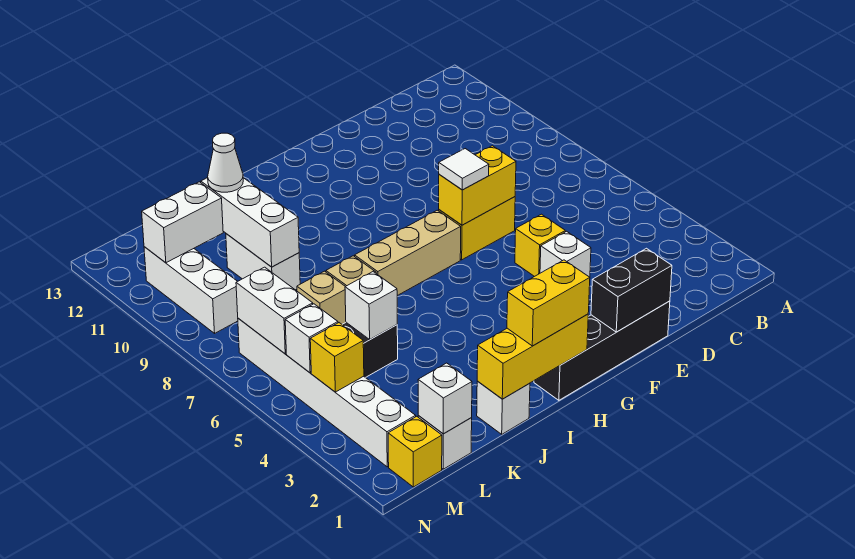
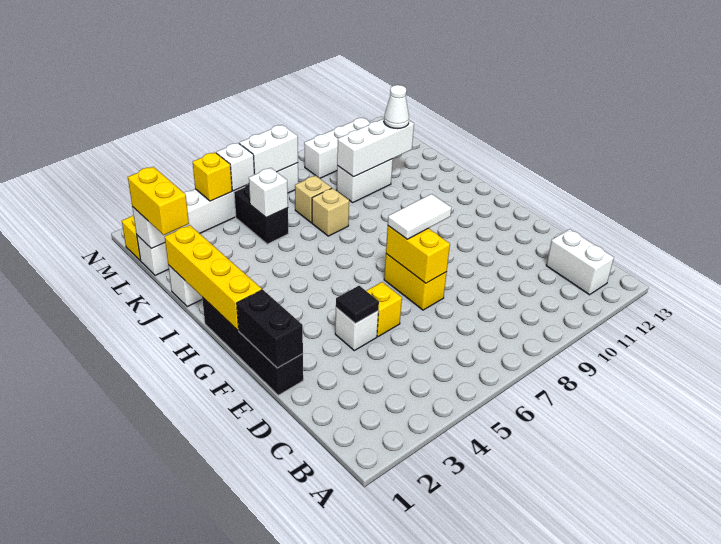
none -> black 1x1 tile [336,286,379,324]
white 1x1 tile [439,149,489,190] -> white 1x2 tile [388,194,451,239]
tan 1x3 brick [355,210,461,296] -> none
yellow 1x3 brick [477,314,588,399] -> yellow 1x4 brick [165,225,262,330]
yellow 1x2 brick [507,260,590,346] -> yellow 1x2 brick moved to [128,167,189,235]
white 1x2 brick [142,182,223,263] -> white 1x2 brick moved to [546,229,614,295]

